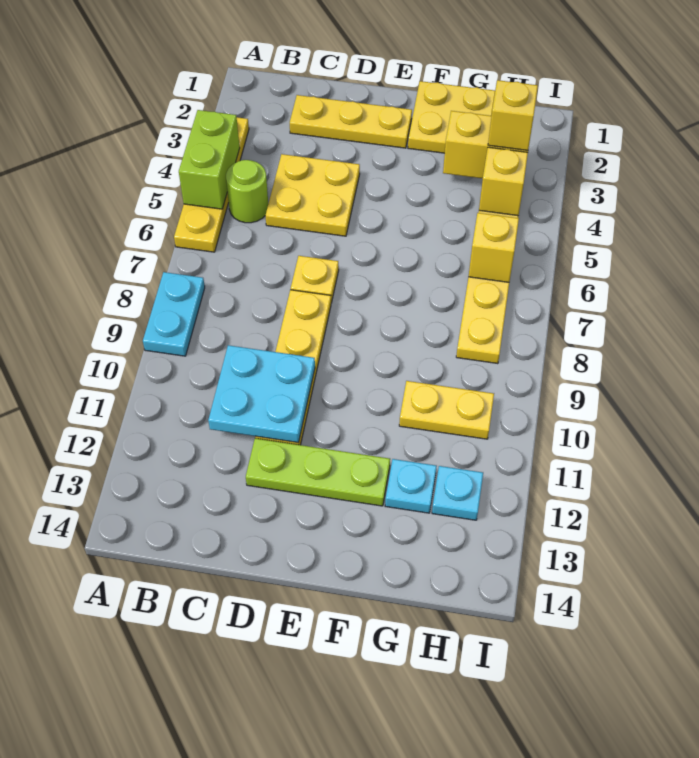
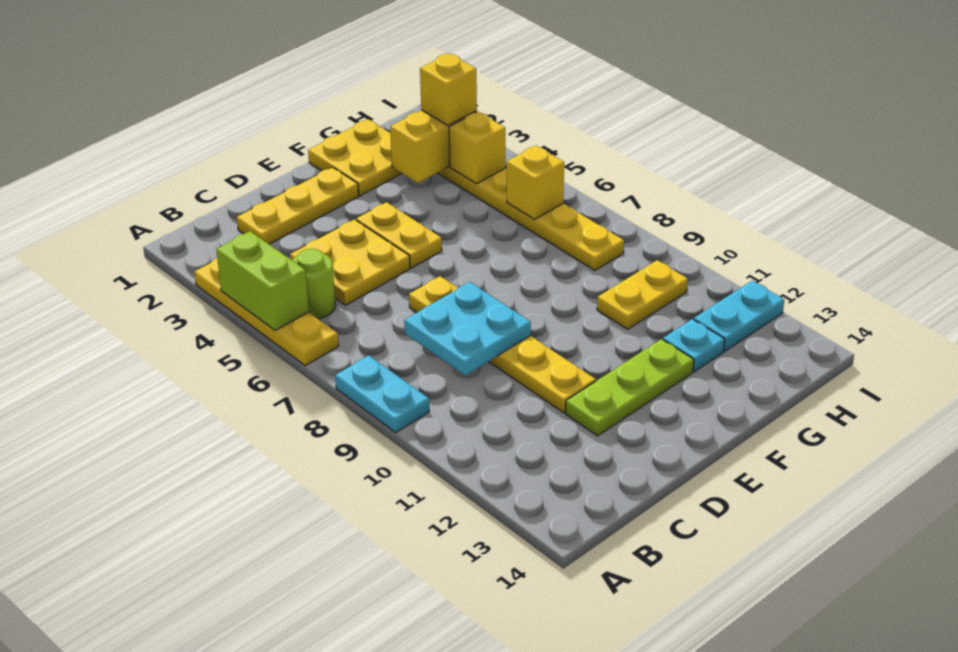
cyan 2x2 plate [208,345,315,443] -> cyan 2x2 plate moved to [404,282,531,375]
none -> yellow 1x2 plate [356,202,442,268]
cyan 1x1 plate [432,466,483,520] -> cyan 1x2 plate [694,281,784,351]

